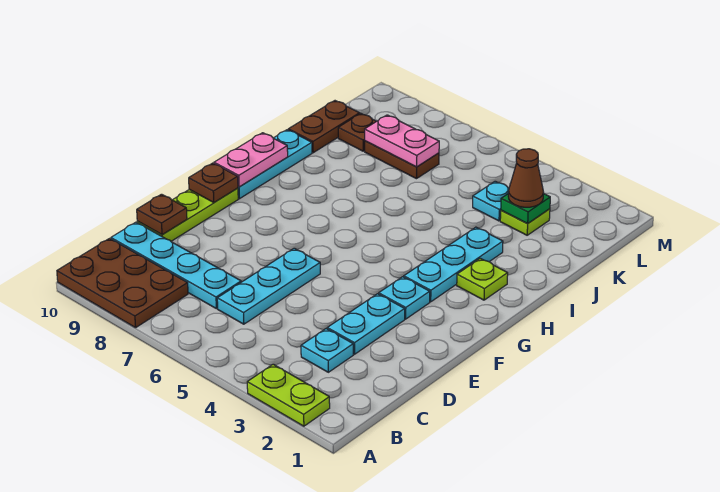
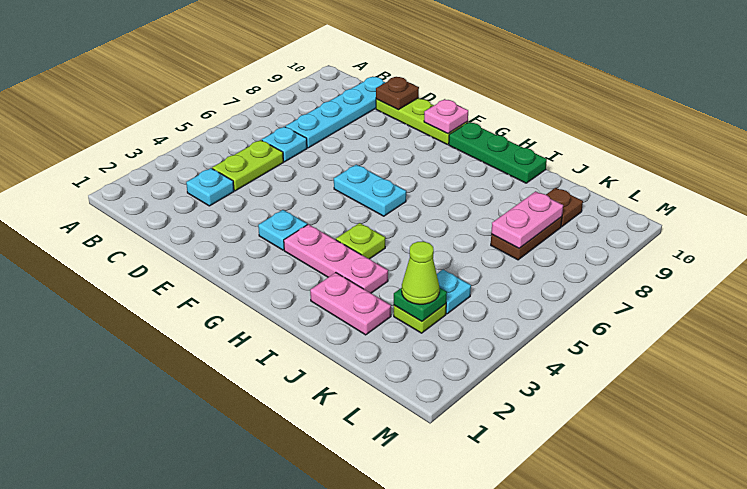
lime 1x2 plate [247,364,330,426] -> lime 1x2 plate moved to [212,140,283,191]
brown 2x3 plate [57,238,188,328] -> none
cyan 1x3 plate [217,248,320,324] -> cyan 1x1 plate [262,127,307,162]
cyan 1x2 plate [327,294,405,354] -> cyan 1x2 plate moved to [334,164,406,216]
brown 1x1 plate [189,163,238,203] -> pink 1x1 plate [424,99,468,134]
cyan 1x3 plate [404,227,503,302] -> pink 1x3 plate [284,224,388,293]
cyan 1x3 plate [238,130,312,199] -> green 1x3 plate [449,122,547,183]
pink 1x2 plate [214,133,288,187] -> pink 1x2 plate moved to [310,273,391,335]
lime 1x1 plate [457,258,508,300] -> lime 1x1 plate moved to [336,223,385,259]
brown 1x2 plate [288,101,360,153] -> none
brown 1x1 cone [508,149,544,207] -> lime 1x1 cone [402,241,439,304]

